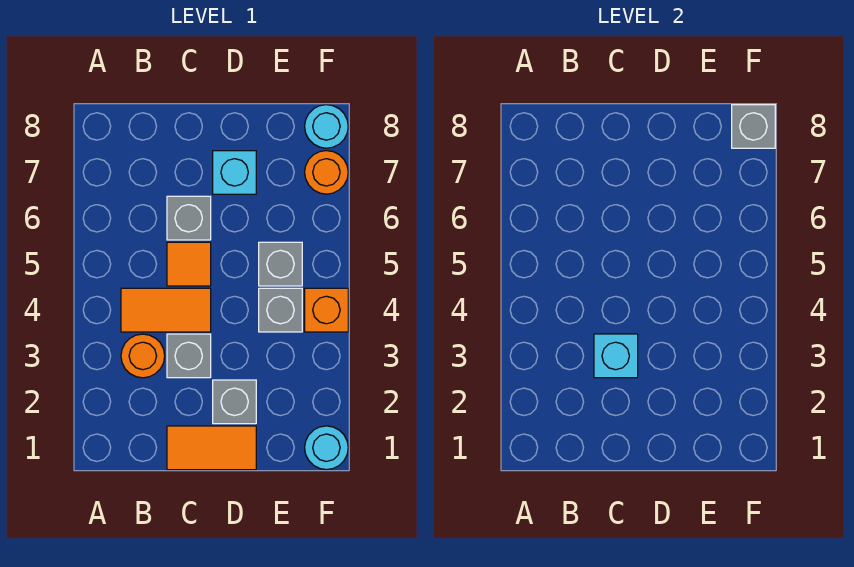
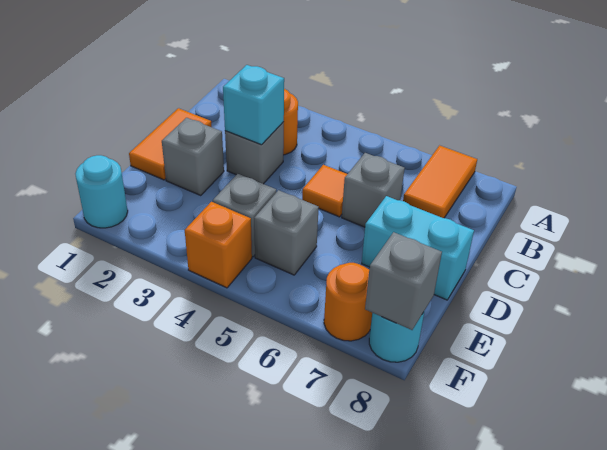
orange 1x2 tile [121,288,211,332] -> orange 1x2 tile moved to [403,145,477,218]
cyan 1x1 brick [213,151,256,194] -> cyan 1x2 brick [362,196,474,300]

